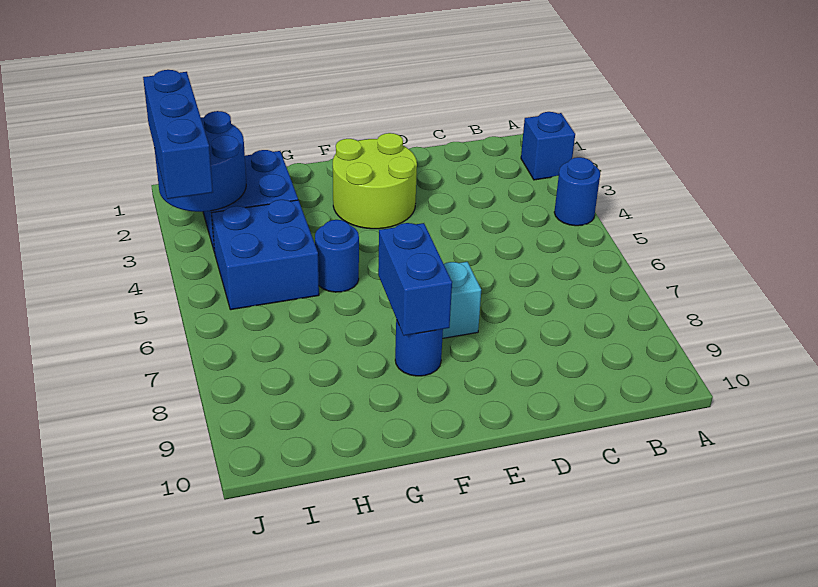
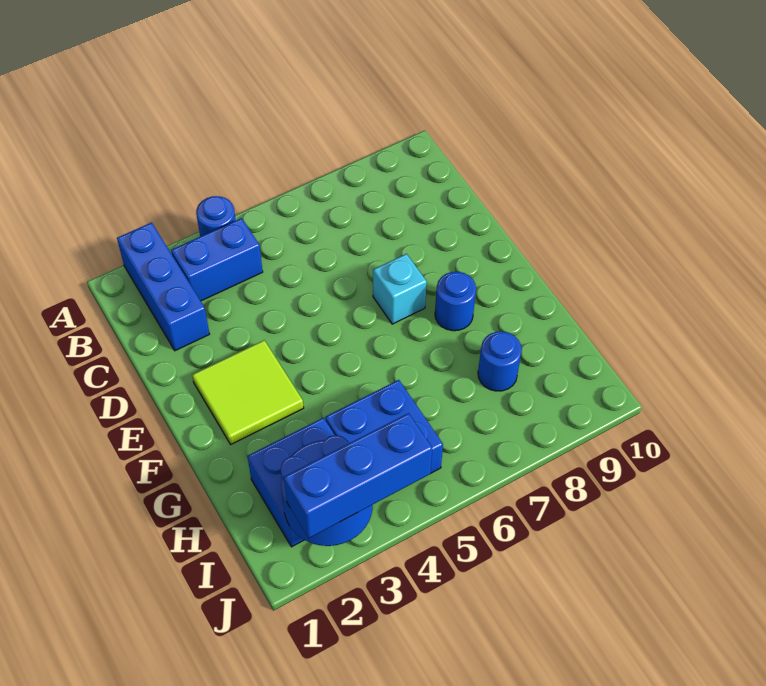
blue 1x1 brick [521,112,575,180] -> blue 1x3 brick [117,222,209,351]
lime 2x2 round brick [333,133,417,229] -> lime 2x2 tile [192,340,304,444]
blue 1x2 brick [378,223,452,336] -> blue 1x2 brick moved to [171,218,263,301]
blue 1x1 round brick [315,220,359,292] -> blue 1x1 round brick moved to [478,331,522,391]

